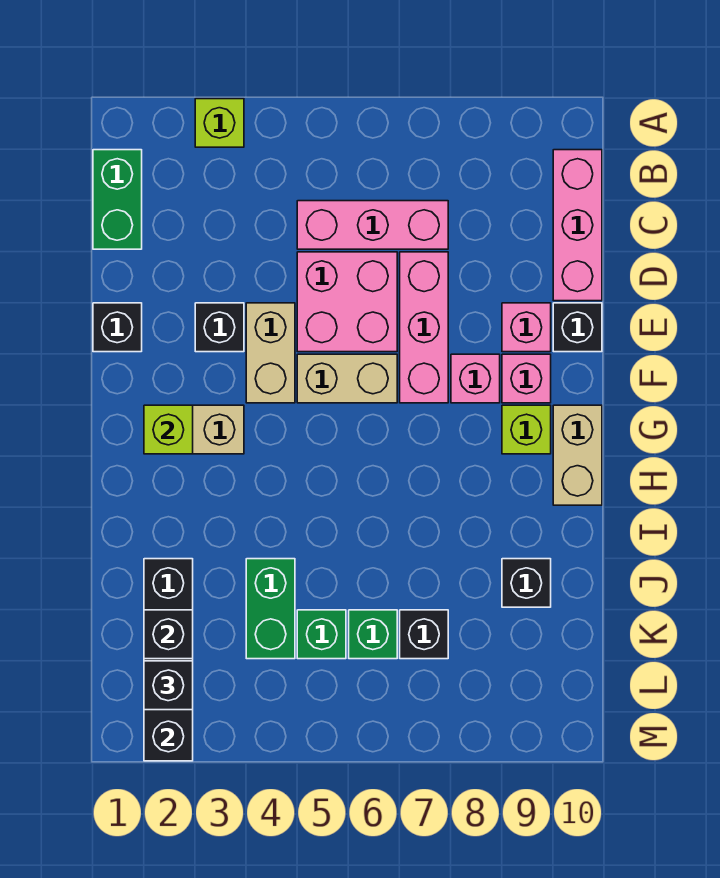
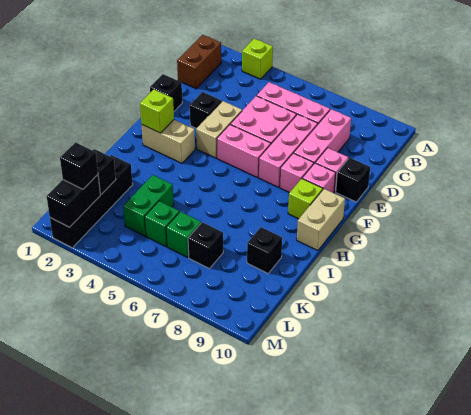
green 1x2 brick [93,150,142,249] -> brown 1x2 brick [177,35,221,89]
pink 1x3 brick [553,150,602,301] -> pink 1x3 brick moved to [294,109,351,163]
tan 1x2 brick [297,354,397,403] -> pink 1x2 brick [217,125,271,178]

